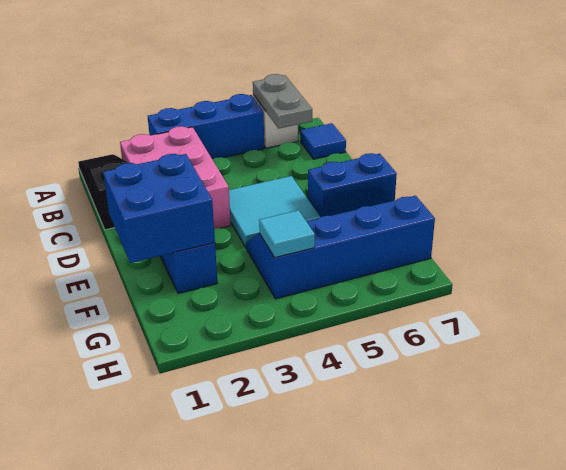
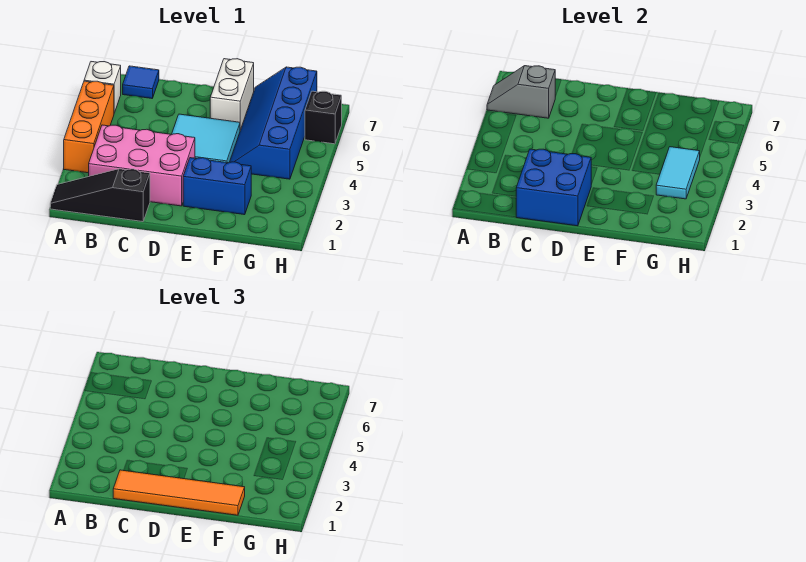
blue 1x3 brick [148,94,264,159] -> orange 1x3 brick [64,81,114,173]
grey 1x2 plate [253,74,312,129] -> grey 1x2 slope [487,66,555,118]
none -> orange 1x4 tile [113,470,245,515]
blue 2x2 brick [103,154,215,263] -> blue 2x2 brick moved to [516,149,591,226]
blue 1x2 brick [308,153,397,217] -> white 1x2 brick [210,59,254,130]
cyan 1x1 tile [259,210,315,257] -> cyan 1x2 tile [656,147,700,199]
none -> black 1x1 brick [305,91,342,144]

